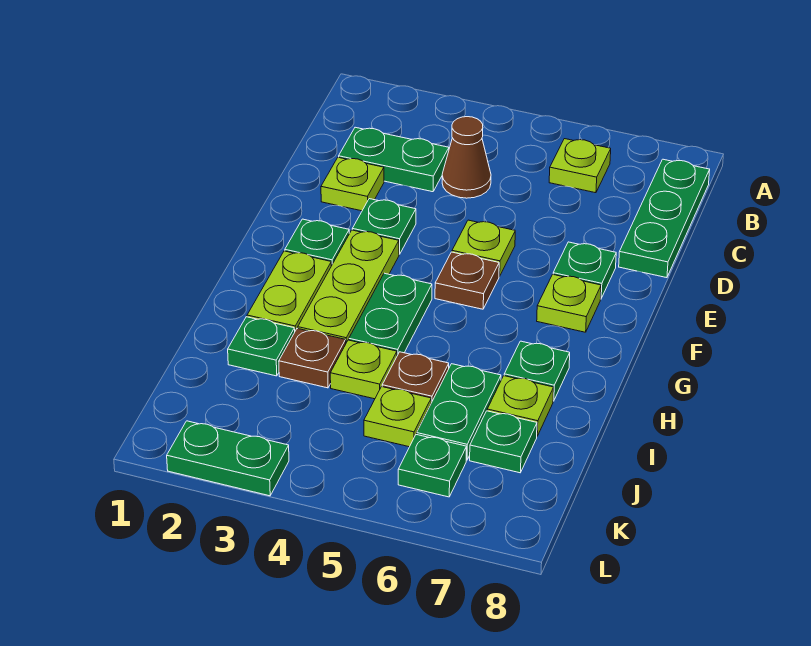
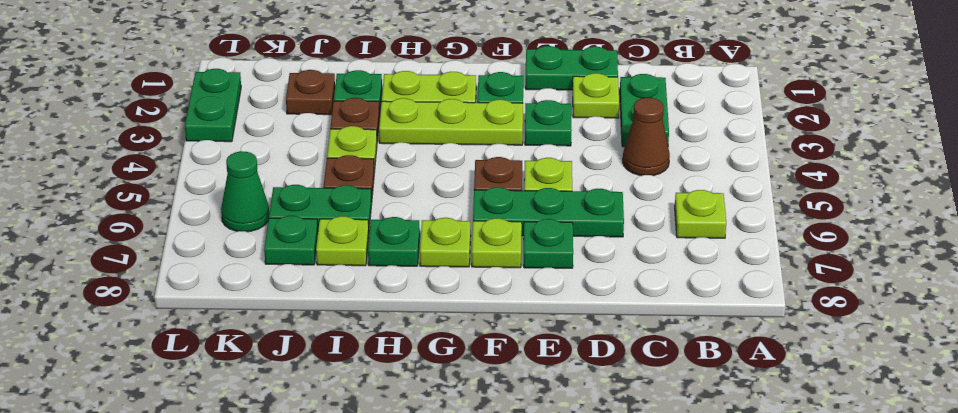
green 1x3 plate [619,159,710,278] -> green 1x3 plate moved to [473,187,624,237]
green 1x2 plate [349,273,432,356] -> green 1x2 plate moved to [526,46,618,90]
none -> brown 1x1 plate [286,70,335,115]
lime 1x1 plate [364,387,431,447] -> lime 1x1 plate moved to [420,218,471,267]
green 1x1 plate [398,434,467,497] -> green 1x1 cone [221,151,269,232]

